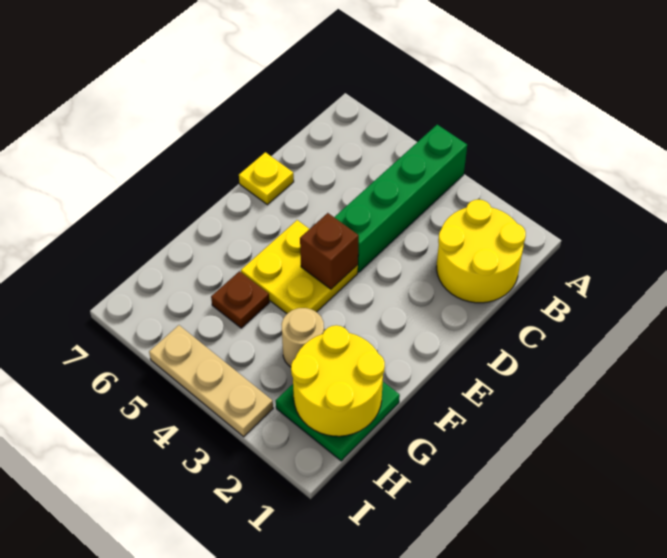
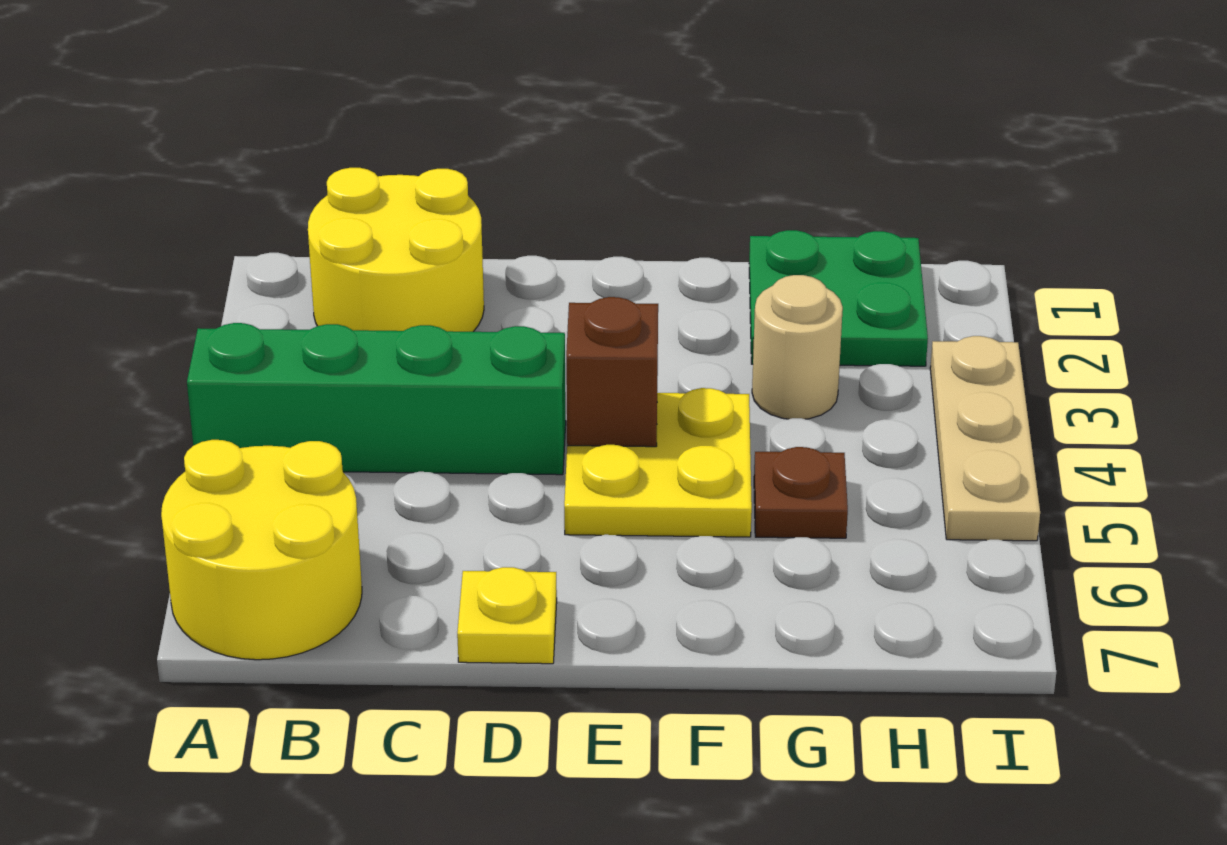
yellow 2x2 round brick [291,325,385,436] -> yellow 2x2 round brick moved to [161,440,362,660]

